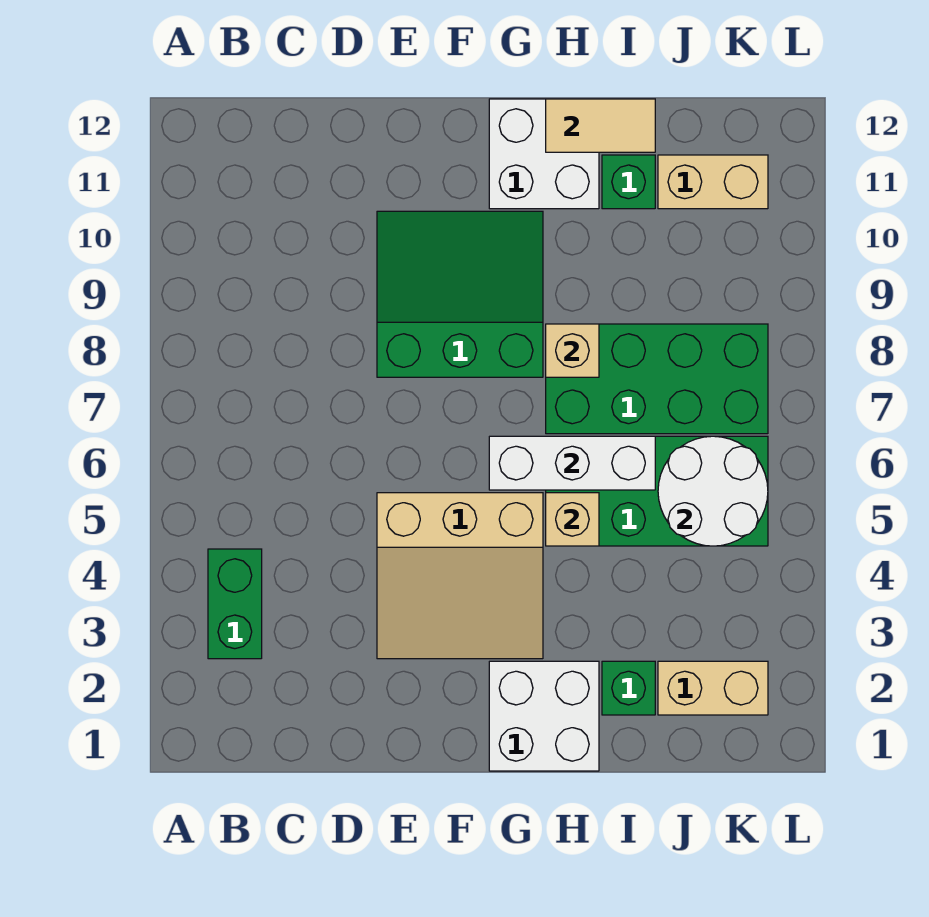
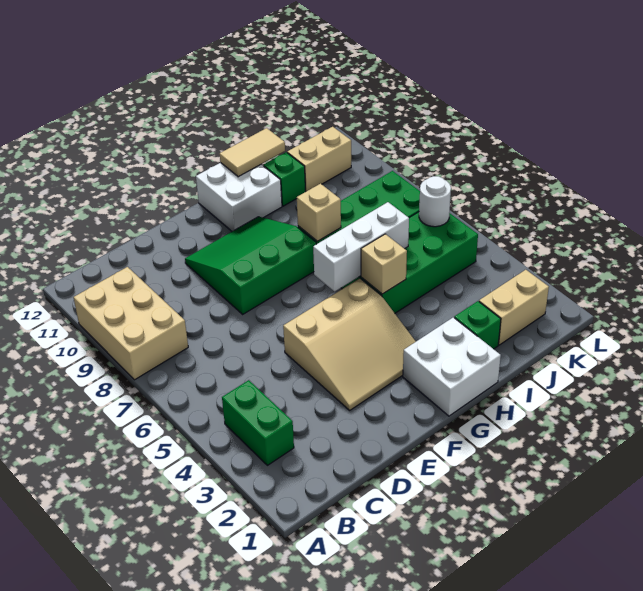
none -> tan 2x3 brick [73,267,188,380]
white 2x2 round brick [658,436,768,546] -> white 1x1 round brick [419,176,451,227]

